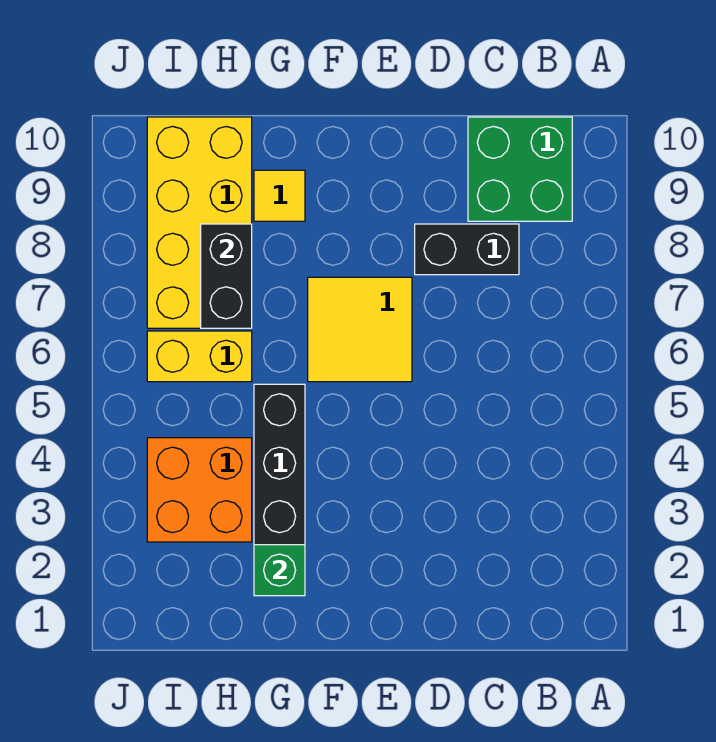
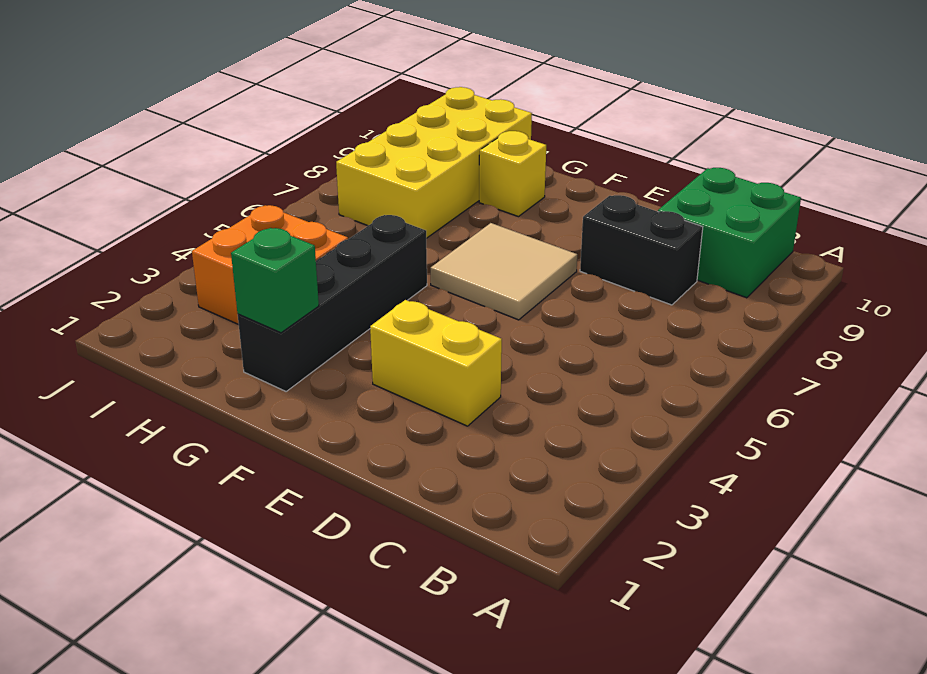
yellow 2x2 tile [308,277,412,382] -> tan 2x2 tile [431,223,577,320]
yellow 1x1 tile [254,170,305,221] -> yellow 1x1 brick [479,131,546,217]
yellow 1x2 brick [147,331,252,382] -> yellow 1x2 brick moved to [370,300,502,426]
black 1x2 brick [201,224,252,328] -> none

